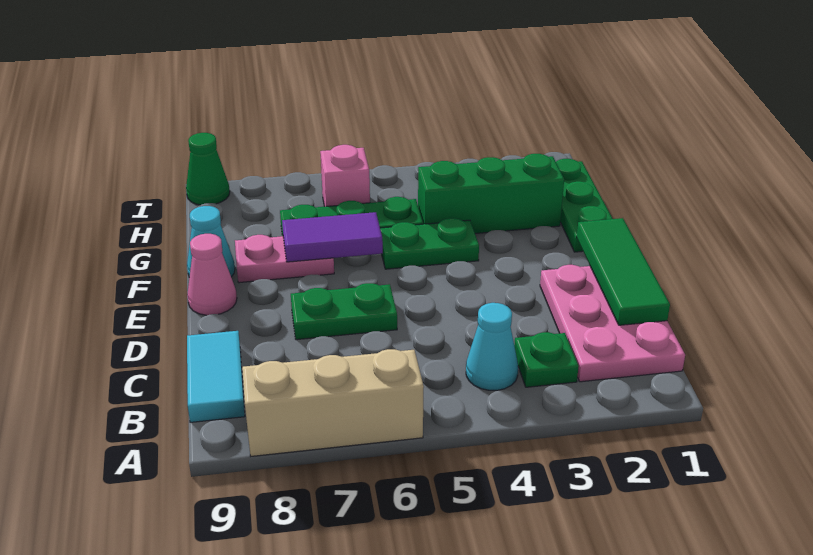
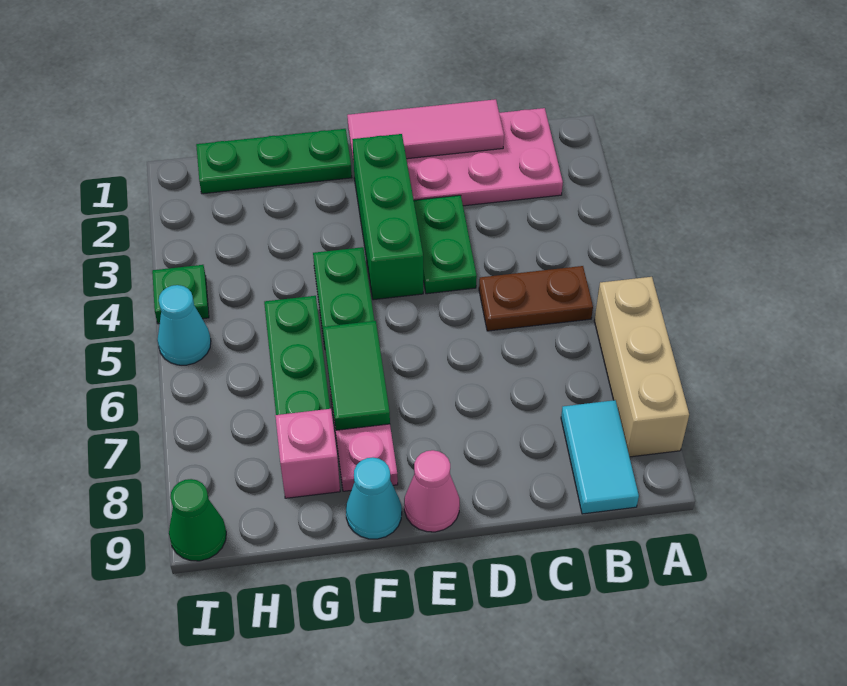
green 1x1 plate [514,332,579,387] -> green 1x1 plate moved to [152,265,209,324]
cyan 1x1 cone [466,303,518,390] -> cyan 1x1 cone moved to [157,285,211,365]
none -> brown 1x2 plate [479,266,593,331]
cyan 1x2 tile [187,331,245,422] -> cyan 1x2 tile turned to [561,400,639,514]
green 1x3 tile [577,218,670,325] -> pink 1x3 tile [347,99,504,163]
green 1x2 plate [291,283,397,340] -> green 1x2 plate moved to [414,195,477,294]
purple 1x2 tile [282,212,383,262] -> green 1x2 tile [323,321,390,430]
green 1x3 brick [418,154,564,234] -> green 1x3 brick moved to [352,134,423,300]
pink 1x1 brick [320,145,370,207] -> pink 1x1 brick moved to [275,409,340,498]

